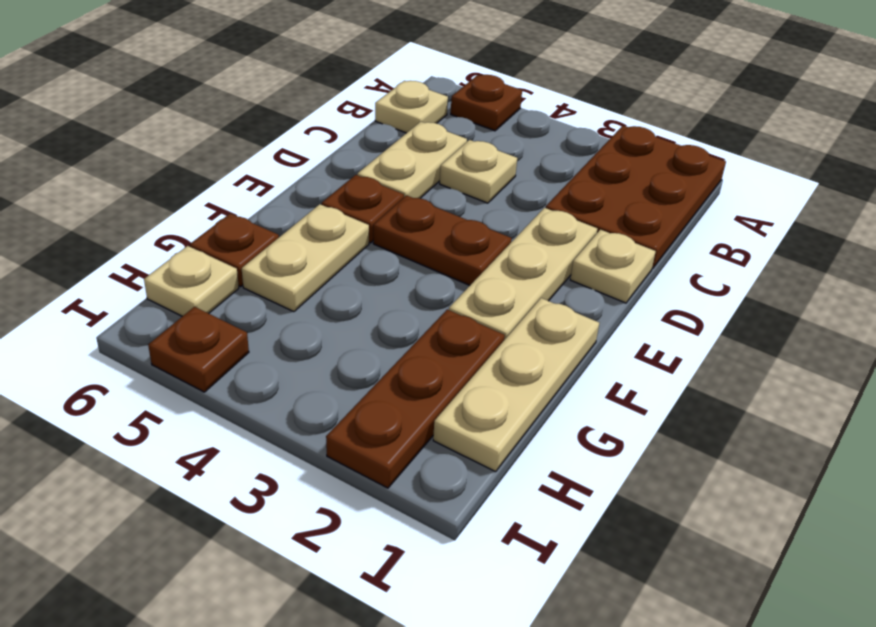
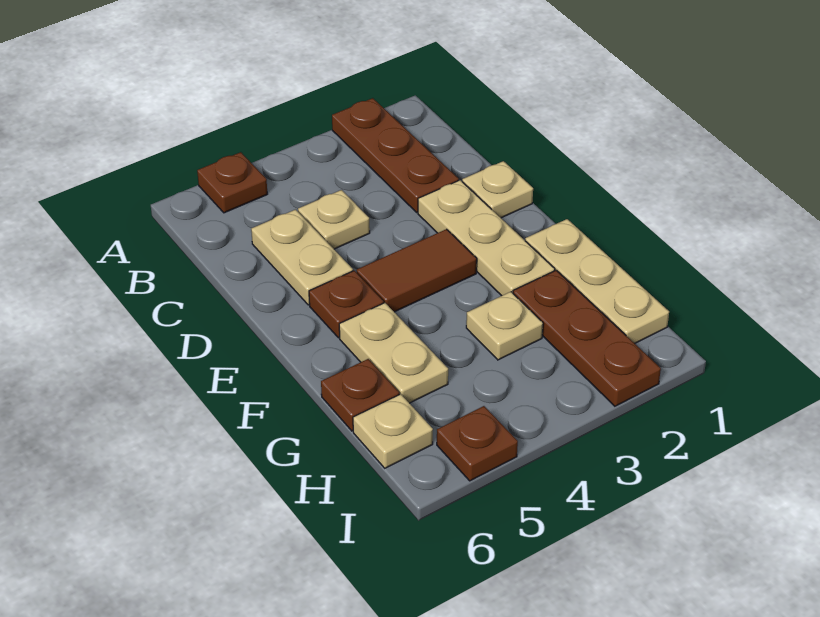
brown 2x3 plate [546,126,726,269] -> brown 1x3 plate [332,98,459,212]
tan 1x1 plate [375,81,448,133] -> tan 1x1 plate moved to [466,292,543,360]
brown 1x2 plate [373,195,512,285] -> brown 1x2 tile [357,229,477,312]

